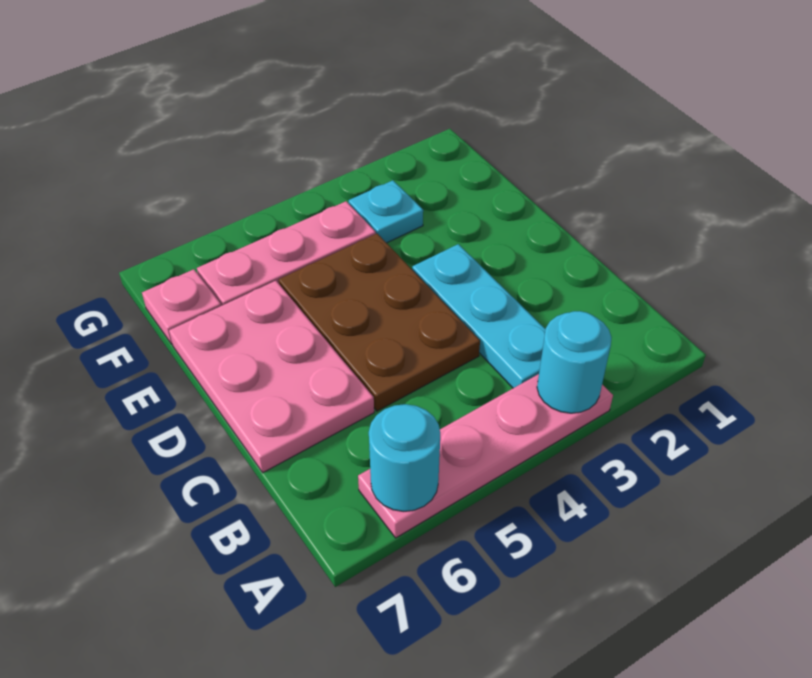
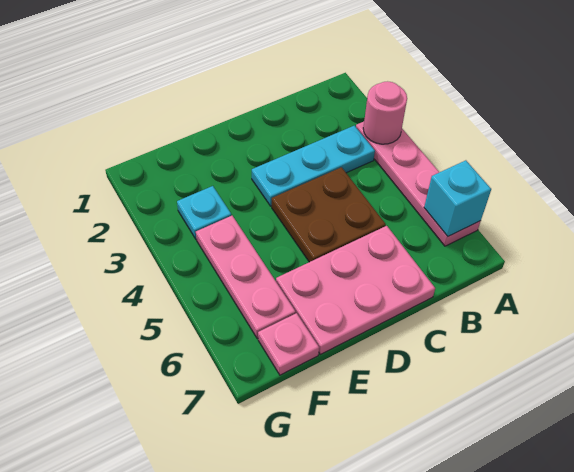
cyan 1x1 round brick [537,311,611,413] -> pink 1x1 round brick [363,81,407,144]
cyan 1x1 round brick [369,404,440,511] -> cyan 1x1 brick [424,160,491,236]
brown 2x3 plate [279,234,480,411] -> brown 2x2 plate [272,167,386,262]

